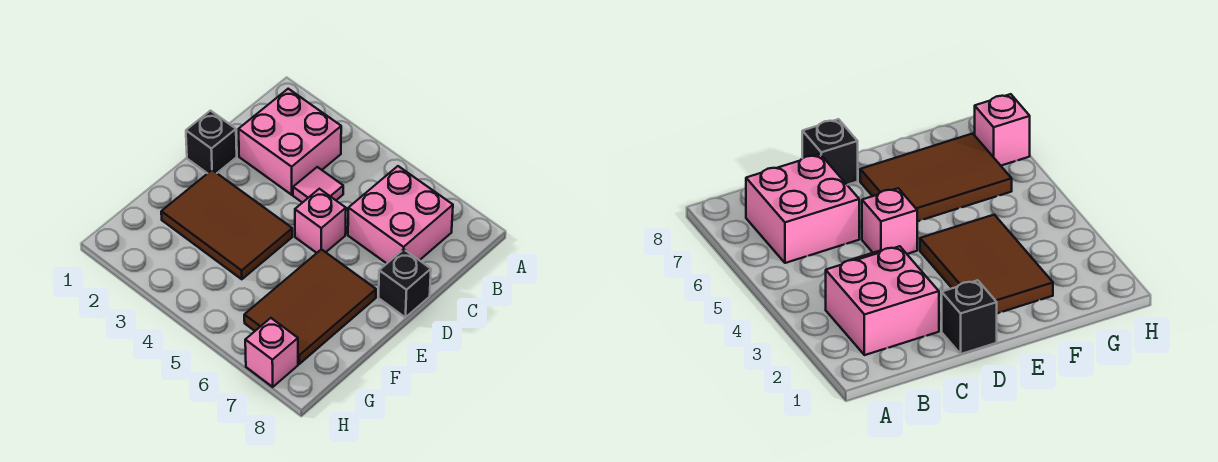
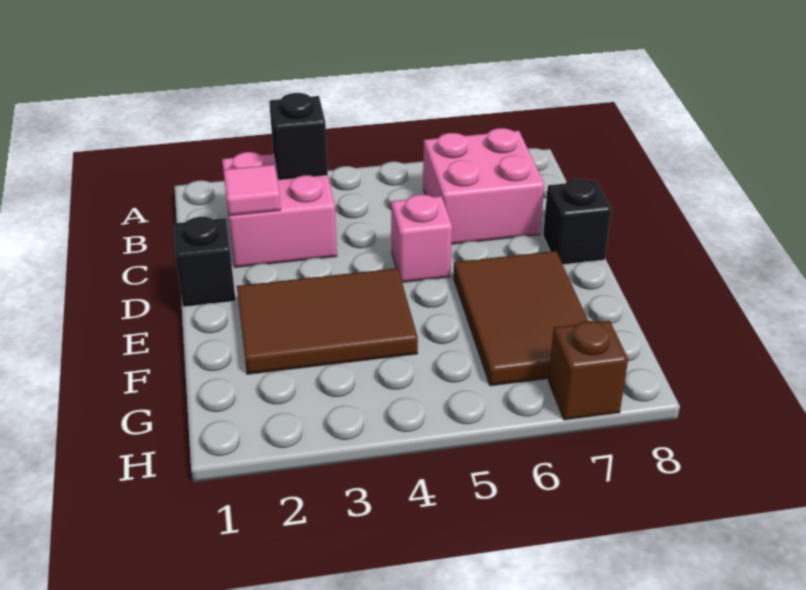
none -> black 1x1 brick [269,93,328,180]
pink 1x1 tile [293,167,343,203] -> pink 1x1 tile moved to [223,165,281,216]
pink 1x1 brick [245,318,298,387] -> brown 1x1 brick [548,321,628,420]

